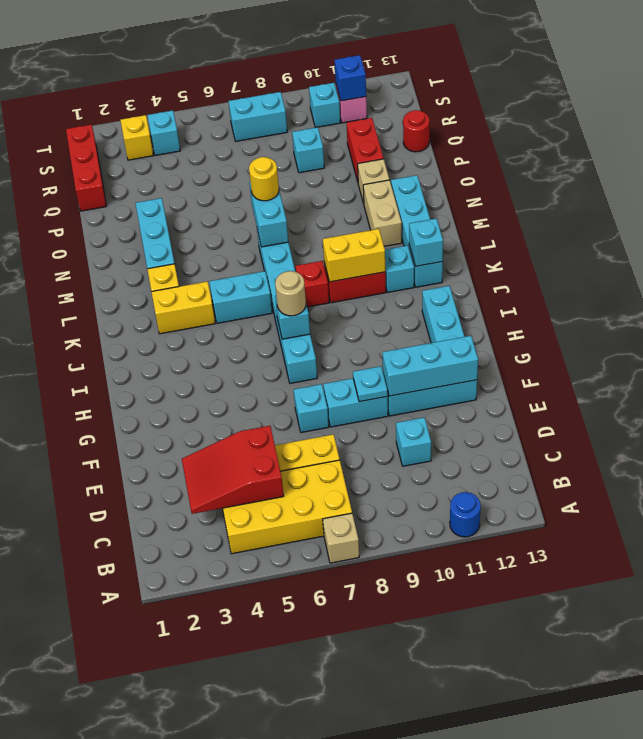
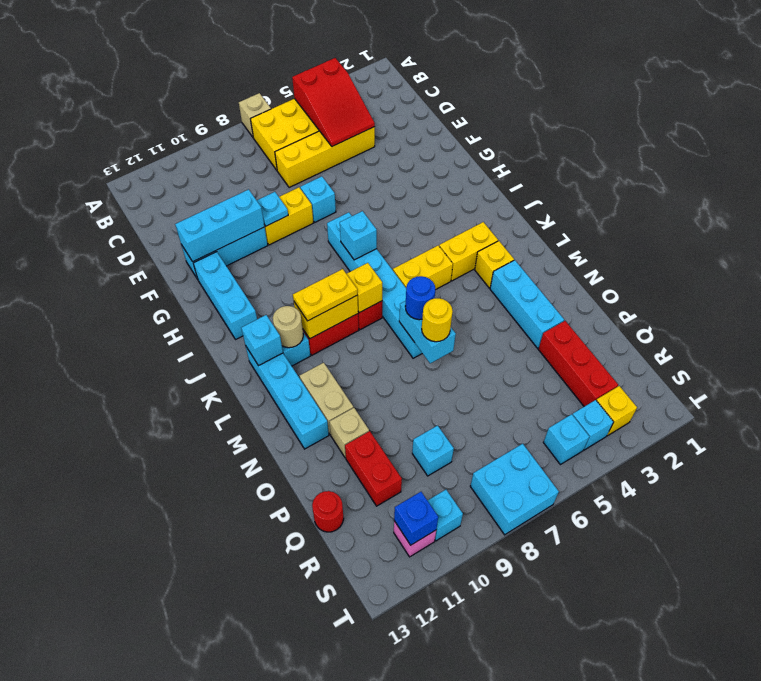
blue 1x1 round brick [450,492,481,537] -> blue 1x1 round brick moved to [405,276,435,320]
red 2x3 slope [182,426,284,514] -> red 2x3 slope turned to [292,58,375,146]
cyan 1x1 brick [396,418,431,466] -> cyan 1x1 brick moved to [544,414,589,465]
cyan 1x2 brick [323,378,388,427] -> yellow 1x2 brick [264,187,313,245]
tan 1x1 round brick [275,271,306,316] -> tan 1x1 round brick moved to [273,306,303,348]
cyan 1x2 brick [209,271,272,323] -> yellow 1x2 brick [393,246,453,290]
none -> yellow 1x1 brick [347,263,382,313]
none -> yellow 1x2 plate [293,269,357,321]
red 1x3 brick [66,124,106,211] -> red 1x3 brick moved to [538,321,618,407]
cyan 1x2 brick [229,92,287,141] -> cyan 2x2 brick [470,444,559,535]

